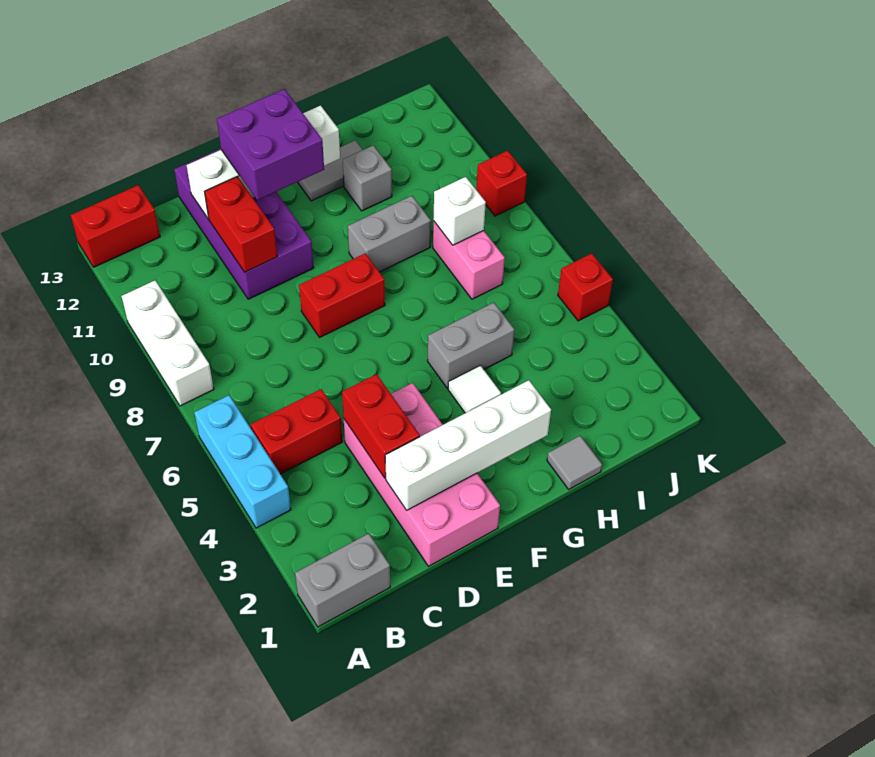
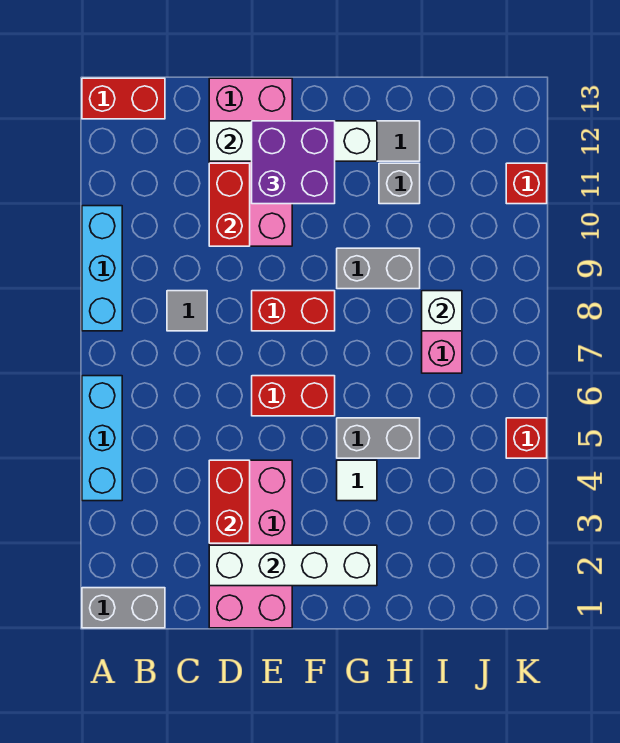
white 1x3 brick [122,281,214,406] -> cyan 1x3 brick [82,206,122,331]
red 1x2 brick [251,389,342,474] -> red 1x2 brick moved to [252,376,335,416]
purple 2x4 brick [174,148,314,299] -> pink 2x4 brick [209,78,292,246]
grey 1x1 tile [547,436,602,489] -> grey 1x1 tile moved to [167,291,207,331]
red 1x1 brick [476,151,527,216] -> red 1x1 brick moved to [506,163,547,204]

